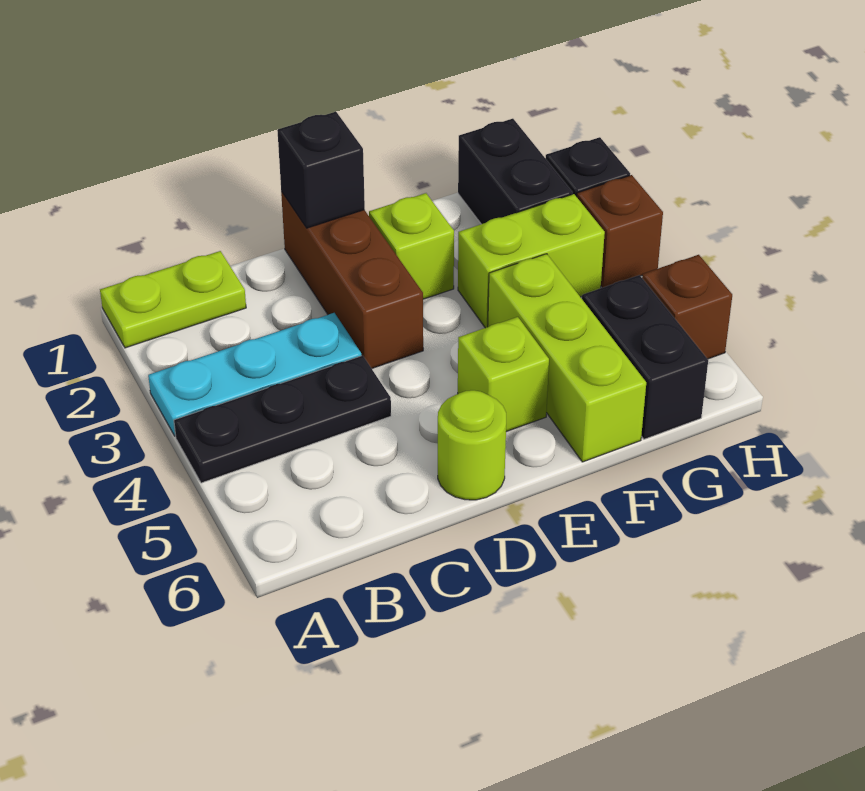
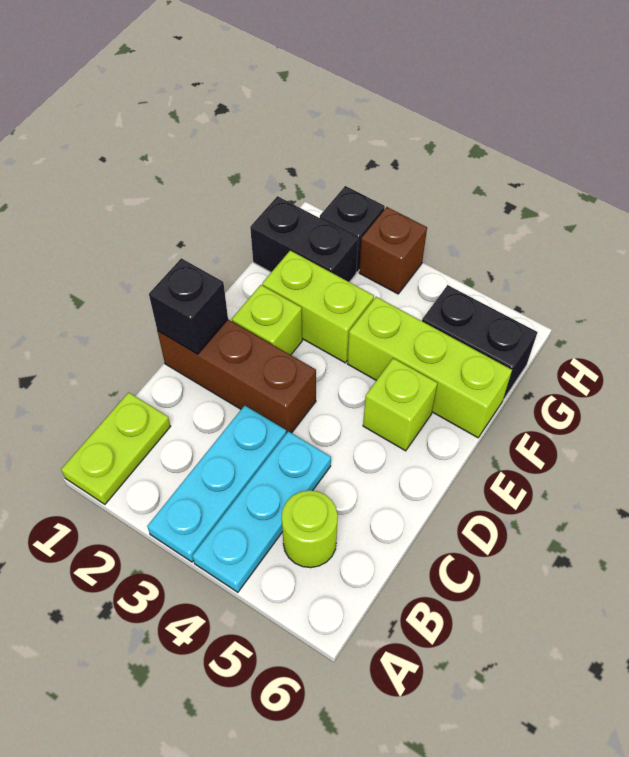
black 1x3 plate [174,355,391,483] -> cyan 1x3 plate [192,431,331,592]
lime 1x1 round brick [438,390,506,500] -> lime 1x1 round brick moved to [282,490,338,568]
lime 1x2 brick [458,194,605,328] -> lime 1x2 brick turned to [262,251,374,363]
brown 1x1 brick [642,255,732,359] -> none

